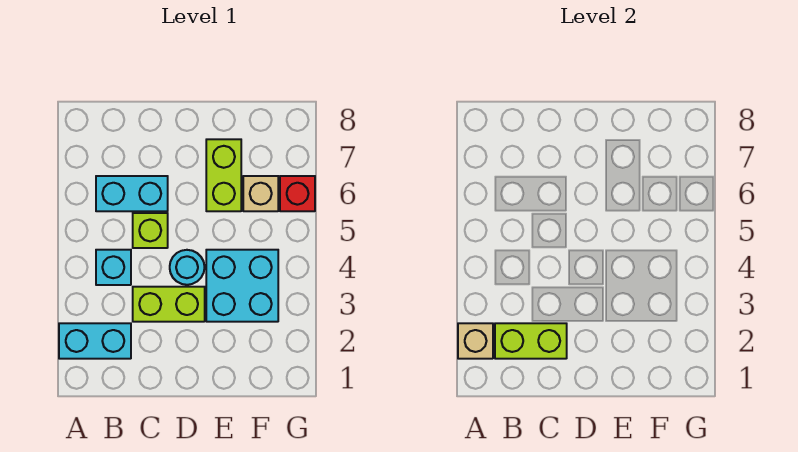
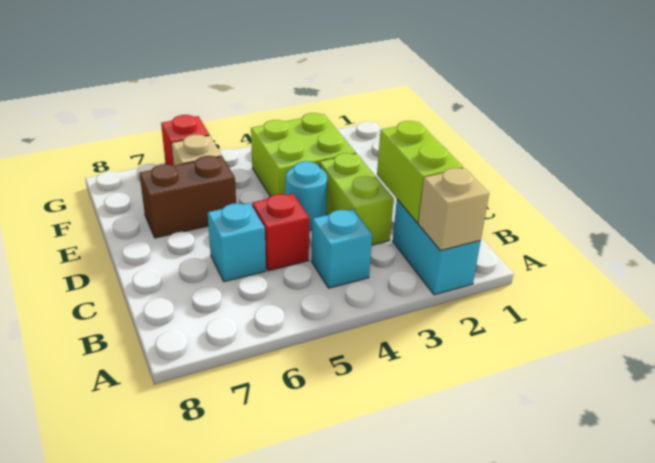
cyan 1x2 brick [96,176,168,211] -> cyan 1x1 brick [208,203,266,282]
lime 1x1 brick [133,213,168,248] -> red 1x1 brick [252,194,309,271]
cyan 2x2 brick [206,250,278,322] -> lime 2x2 brick [251,113,356,196]
lime 1x2 brick [206,139,241,211] -> brown 1x2 brick [139,156,236,238]

